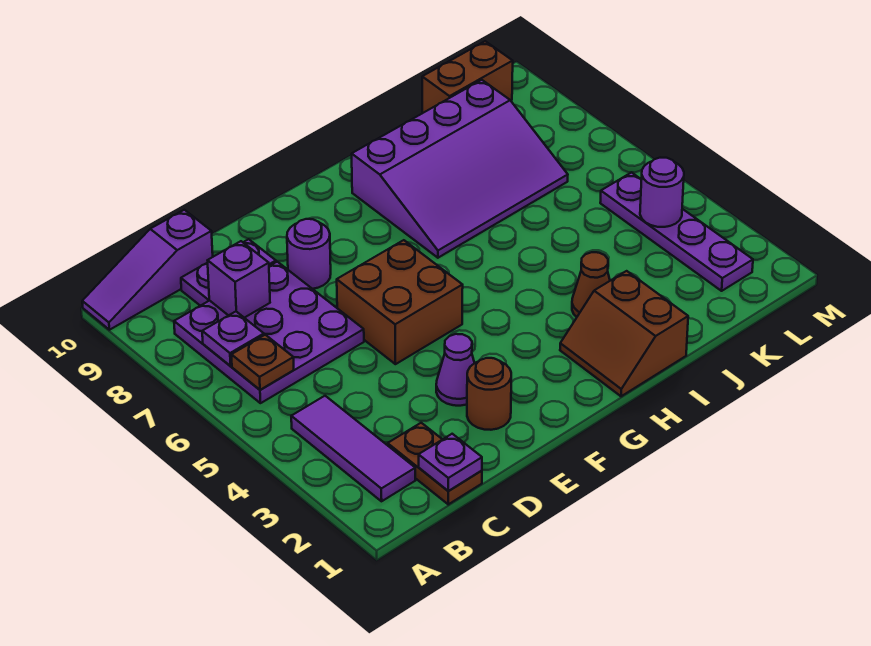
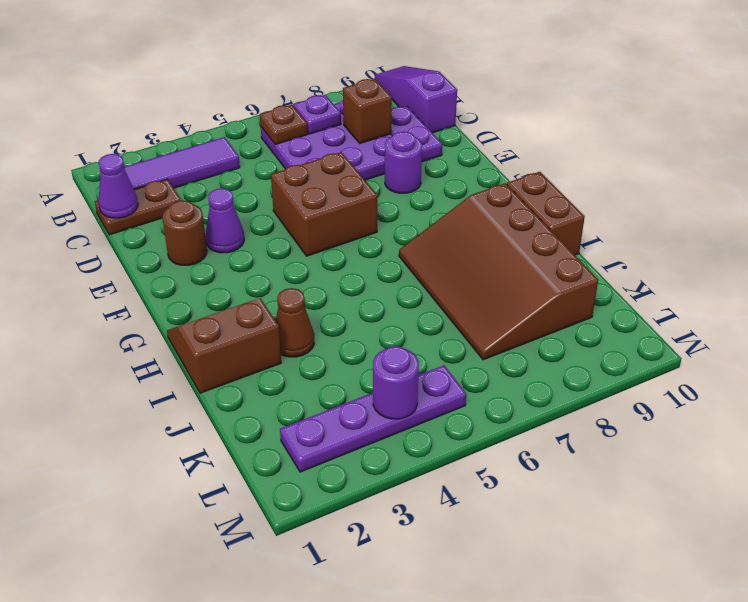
purple 1x1 plate [419,434,482,491] -> purple 1x1 cone [98,154,138,218]
purple 1x1 brick [208,241,270,318] -> brown 1x1 brick [343,79,392,143]
purple 3x4 slope [352,80,568,258] -> brown 3x4 slope [399,183,598,360]
brown 1x2 brick [422,41,513,113] -> brown 1x2 brick moved to [507,172,585,255]

